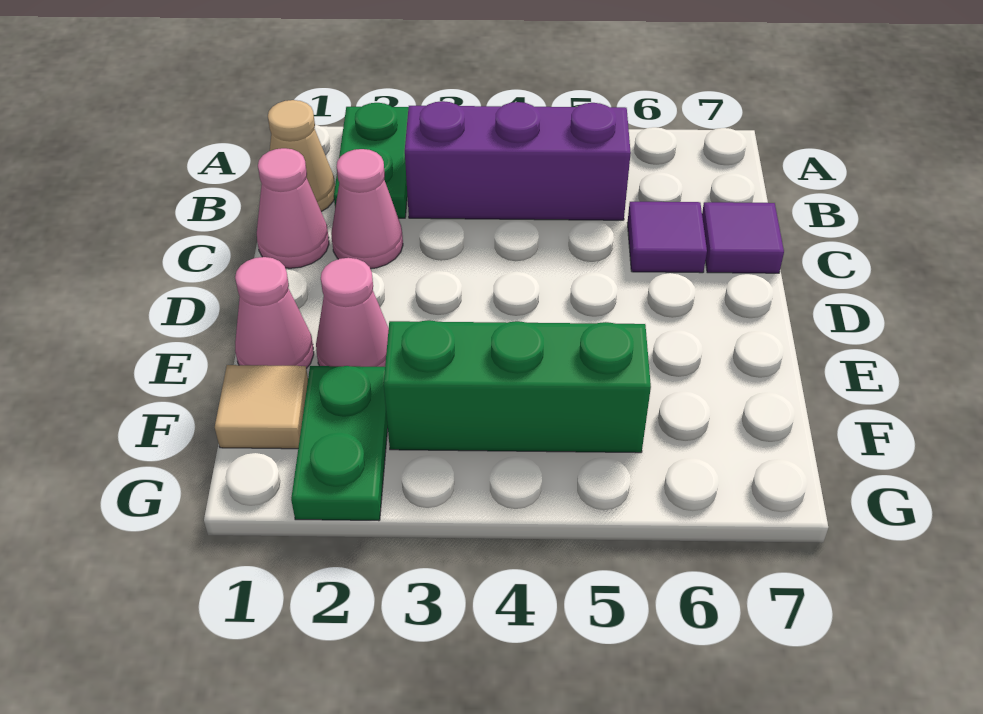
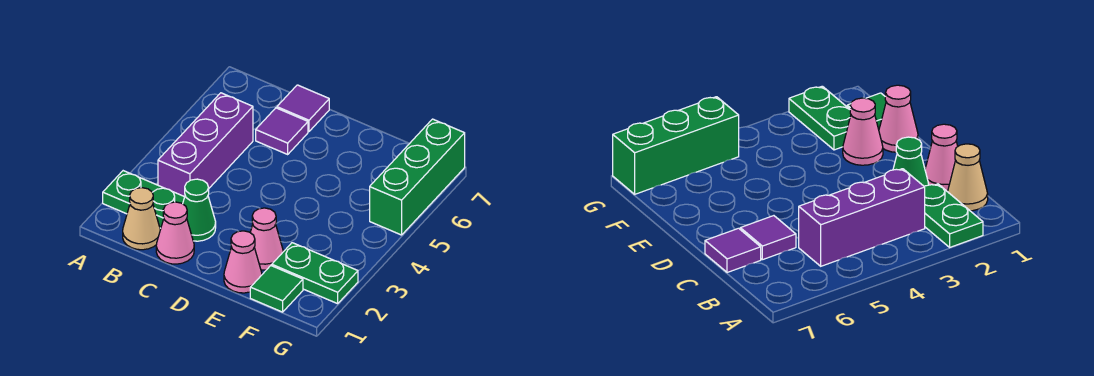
pink 1x1 cone [331,149,403,269] -> green 1x1 cone [183,179,216,241]
tan 1x1 tile [215,365,308,449] -> green 1x1 tile [250,266,303,312]
green 1x3 brick [384,320,651,453] -> green 1x3 brick moved to [370,119,465,235]

